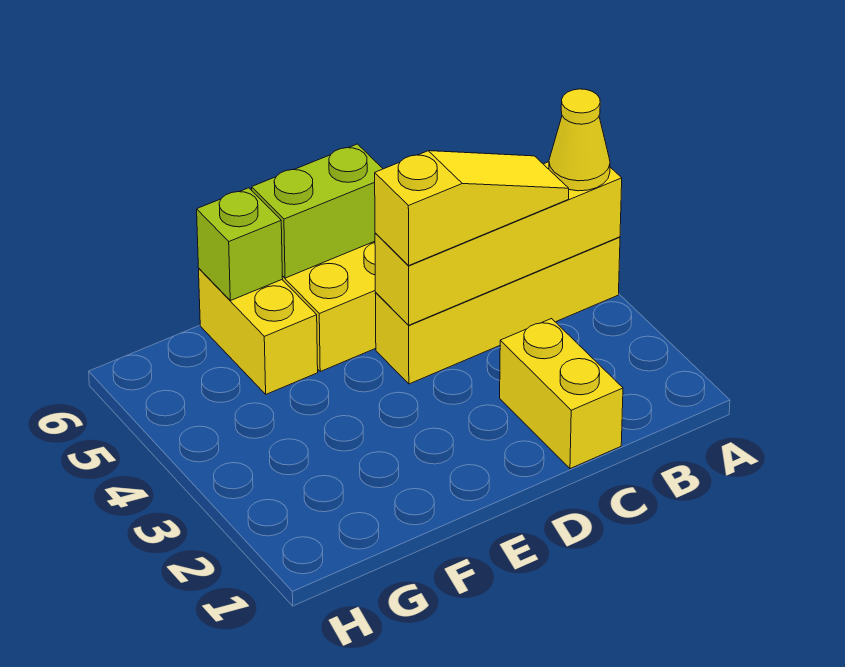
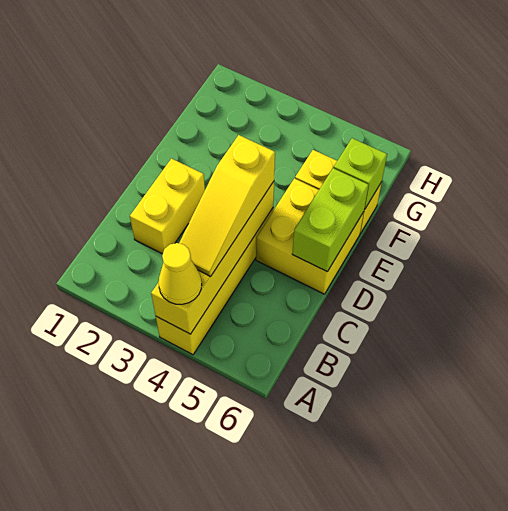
yellow 1x2 brick [500,319,623,469] -> yellow 1x2 brick turned to [130,159,205,254]

